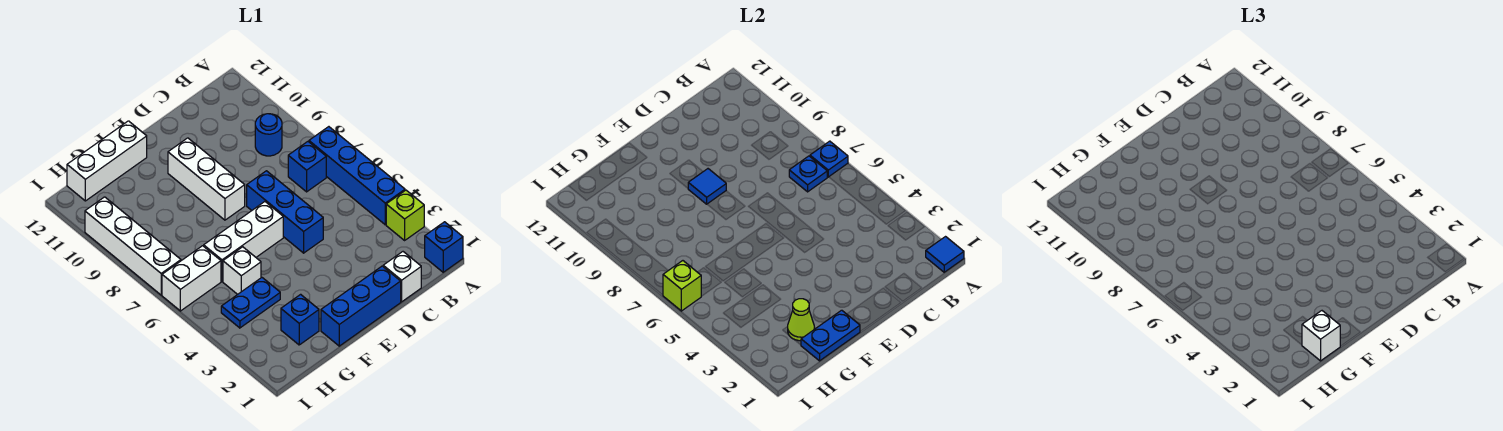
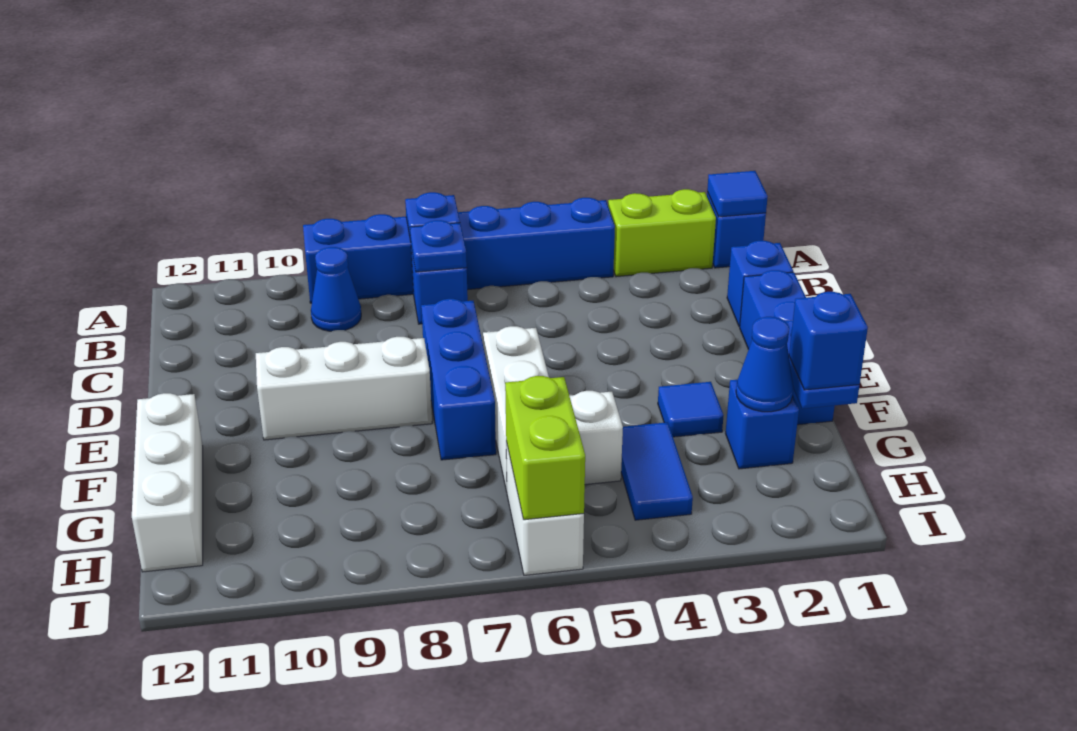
lime 1x1 brick [386,190,424,240] -> lime 1x2 brick [608,189,716,277]
blue 1x4 brick [309,127,405,225] -> blue 1x6 brick [303,198,615,303]
blue 1x1 round brick [255,114,282,156] -> blue 1x1 cone [311,247,361,331]
white 1x1 brick [383,252,421,302] -> blue 1x1 brick [727,241,793,327]
blue 1x3 brick [247,171,323,253] -> blue 1x3 brick turned to [421,299,496,460]
blue 1x1 tile [688,169,726,204] -> blue 1x1 tile moved to [658,382,724,437]
white 1x1 brick [1302,311,1340,361] -> blue 1x1 brick [789,292,868,390]
lime 1x1 cone [788,299,814,341] -> blue 1x1 cone [736,317,794,412]
blue 1x2 plate [221,278,280,328] -> blue 1x2 tile [621,422,693,520]
lime 1x1 brick [663,261,701,311] -> lime 1x2 brick [505,376,585,520]
white 1x4 brick [85,197,181,295] -> none

